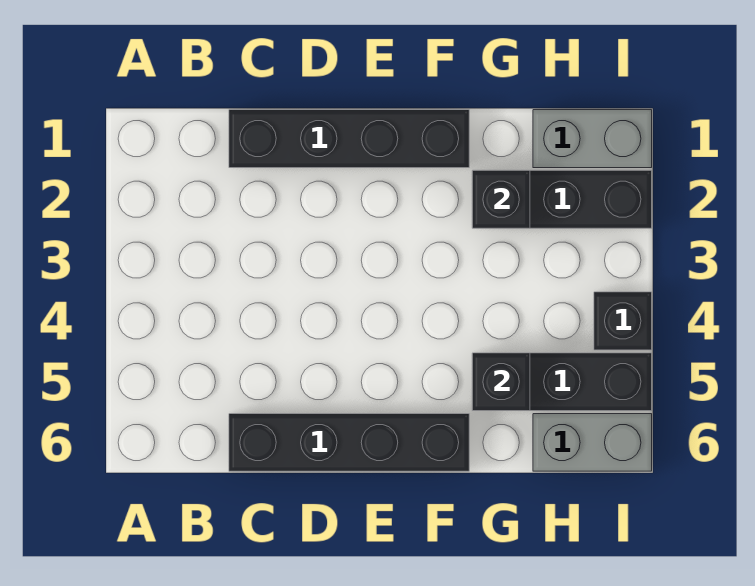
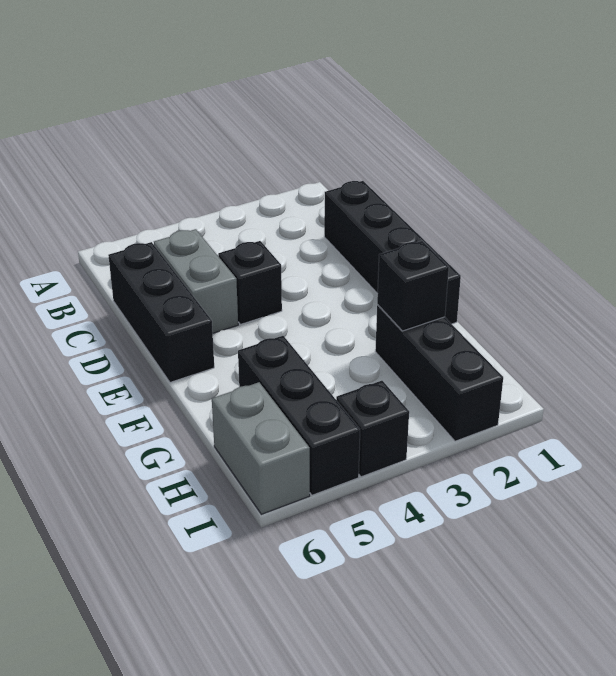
black 1x4 brick [229,414,469,471] -> black 1x3 brick [108,242,214,382]
black 1x1 brick [472,353,530,411] -> black 1x1 brick moved to [218,241,282,324]
grey 1x2 brick [533,110,652,168] -> grey 1x2 brick moved to [154,229,238,333]

